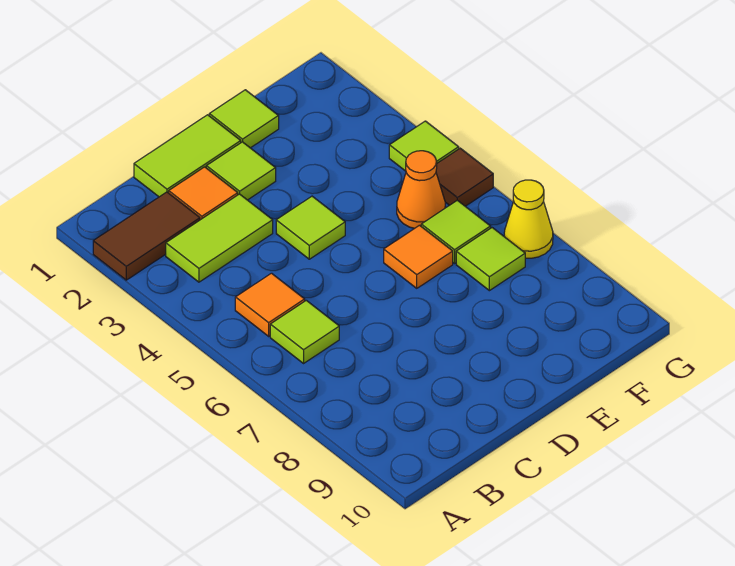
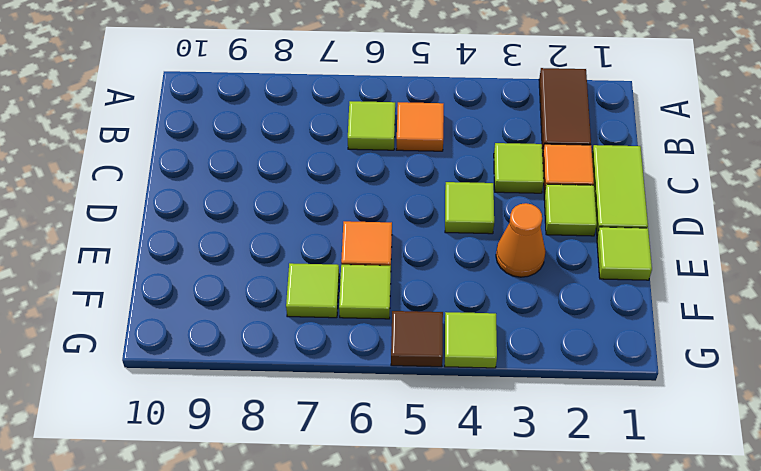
lime 1x2 tile [166,194,273,282] -> lime 1x1 tile [494,143,544,193]
orange 1x1 cone [397,151,445,229] -> orange 1x1 cone moved to [496,203,546,277]
yellow 1x1 cone [504,180,553,258] -> none

